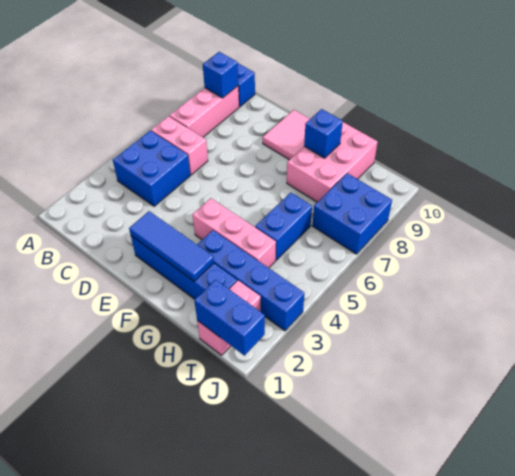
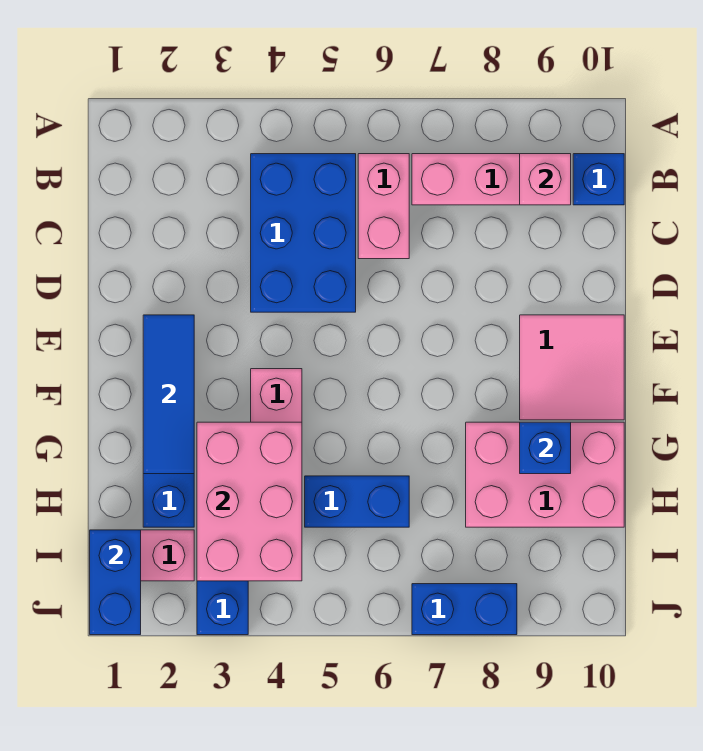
blue 2x2 brick [113,130,190,206] -> blue 2x3 brick [251,154,356,312]
blue 1x1 brick [203,52,238,98] -> pink 1x1 brick [520,154,571,205]
none -> pink 2x3 brick [197,422,302,581]
blue 2x2 brick [312,173,392,254] -> blue 1x2 brick [412,584,517,635]

